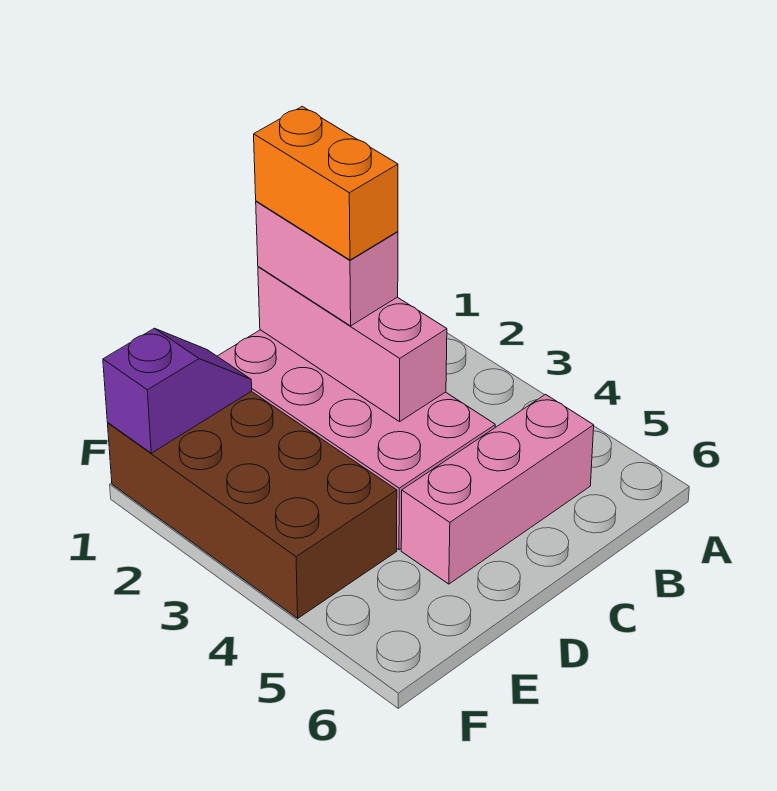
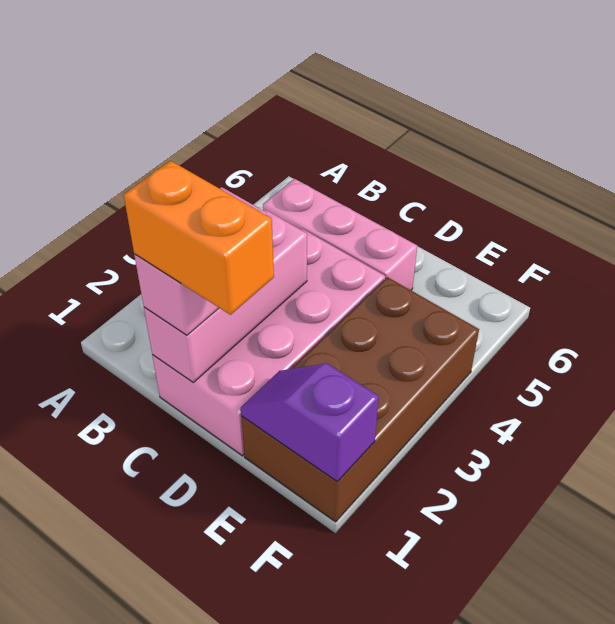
orange 1x2 brick [254,106,398,260] -> orange 1x2 brick turned to [124,161,274,315]

